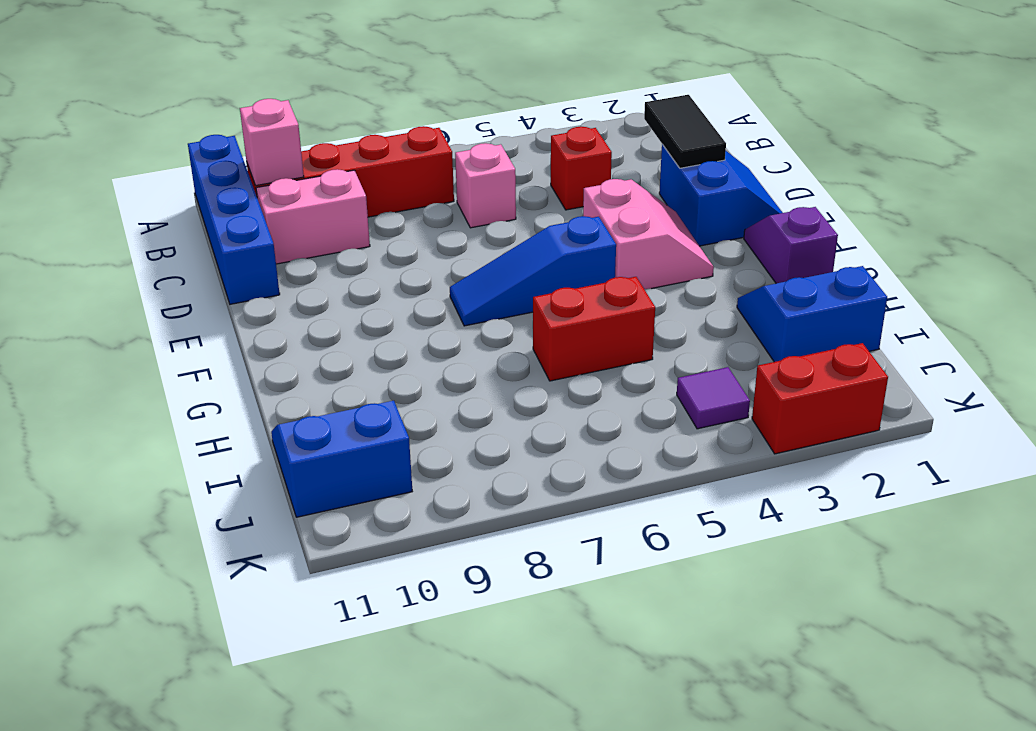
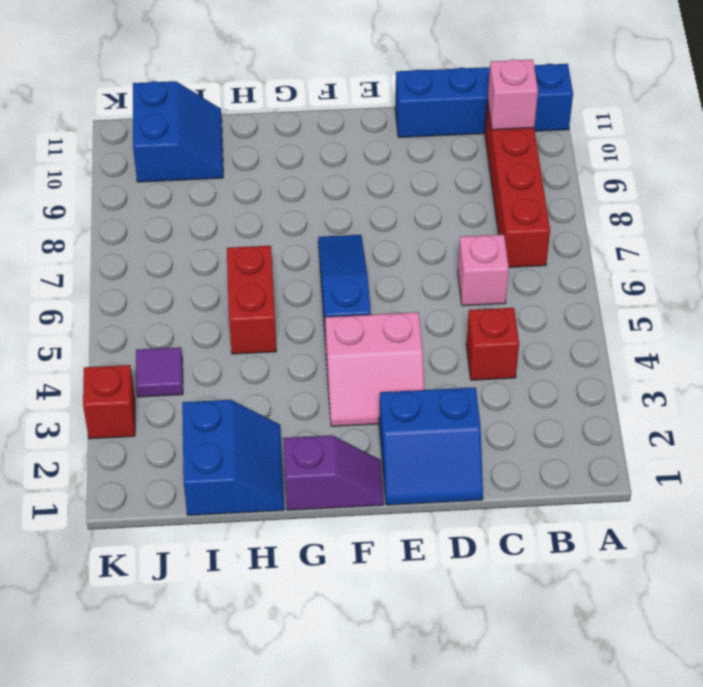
black 1x2 tile [644,95,726,168] -> none
pink 1x2 brick [256,169,370,264] -> none
red 1x2 brick [752,343,888,454] -> red 1x1 brick [83,365,135,439]

